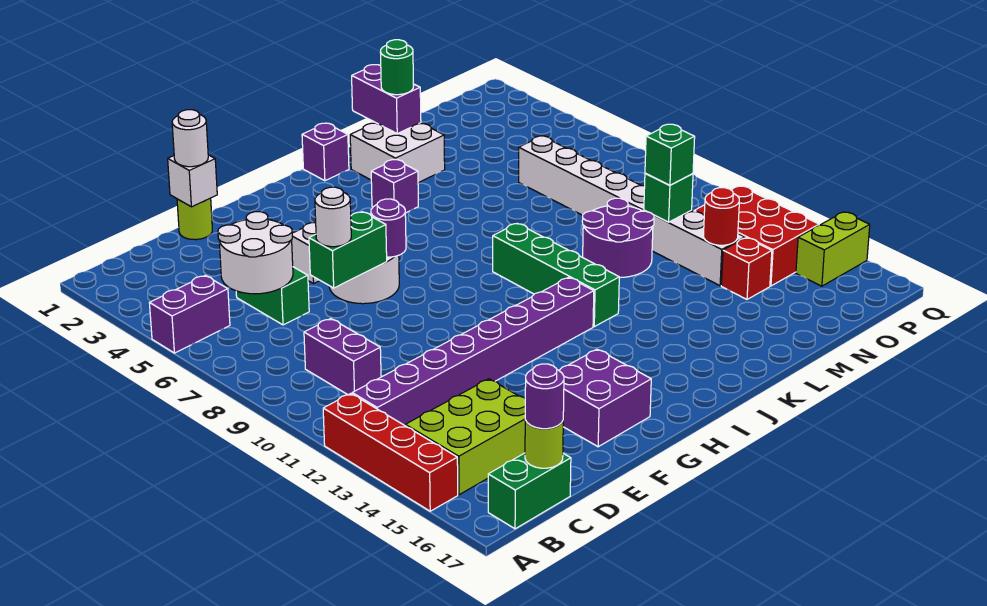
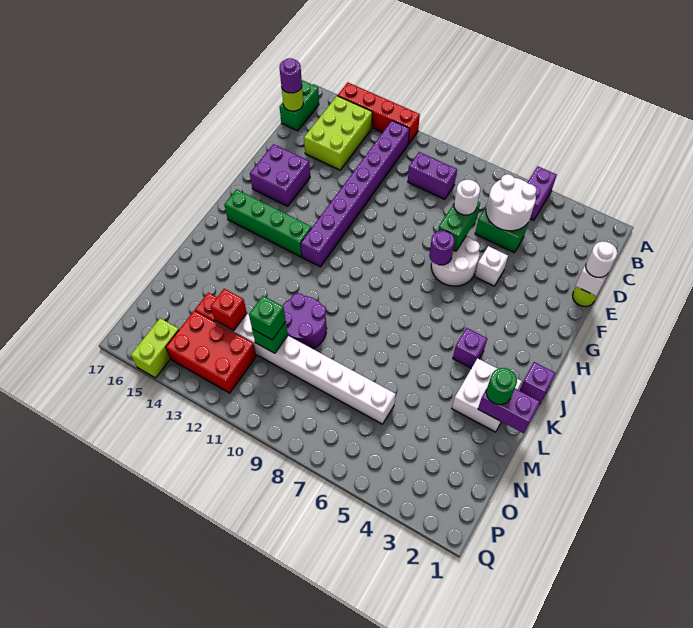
green 1x4 brick [493,224,619,327] -> green 1x4 brick moved to [224,189,312,257]
red 1x1 round brick [704,188,739,245] -> red 1x1 brick [210,289,247,331]

